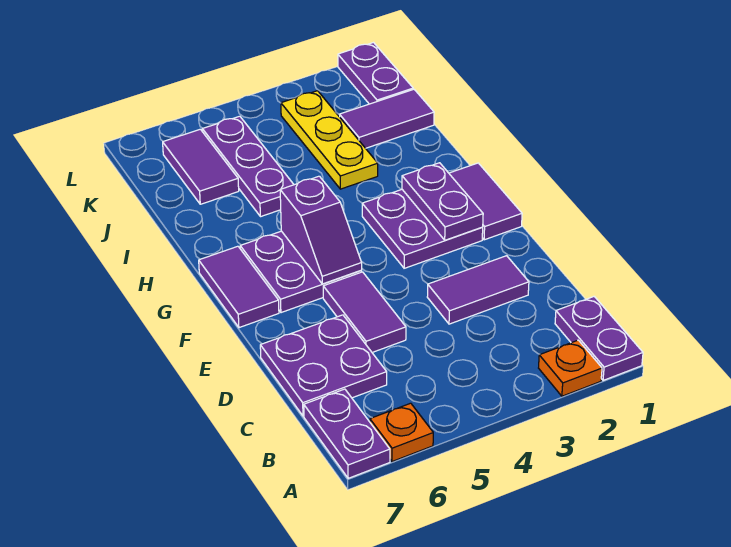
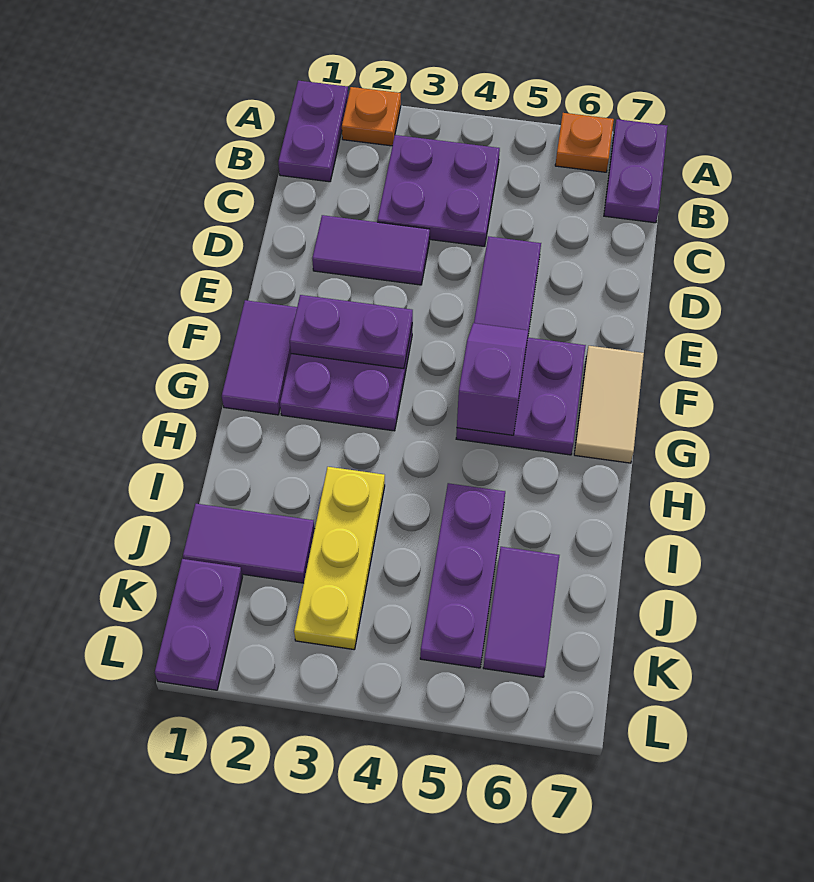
purple 2x2 plate [260,315,387,416] -> purple 2x2 plate moved to [377,135,500,246]
purple 1x2 plate [402,163,483,240] -> purple 1x2 plate turned to [290,295,413,369]
purple 1x2 tile [199,246,279,328] -> tan 1x2 tile [574,346,644,463]

